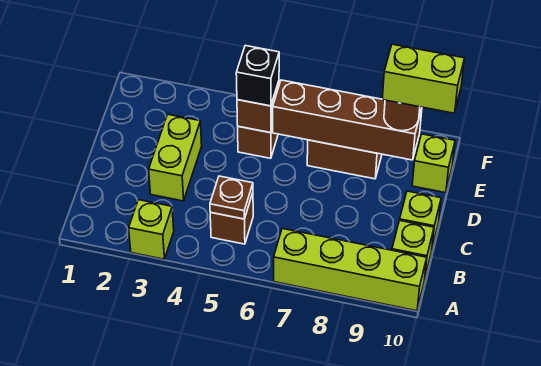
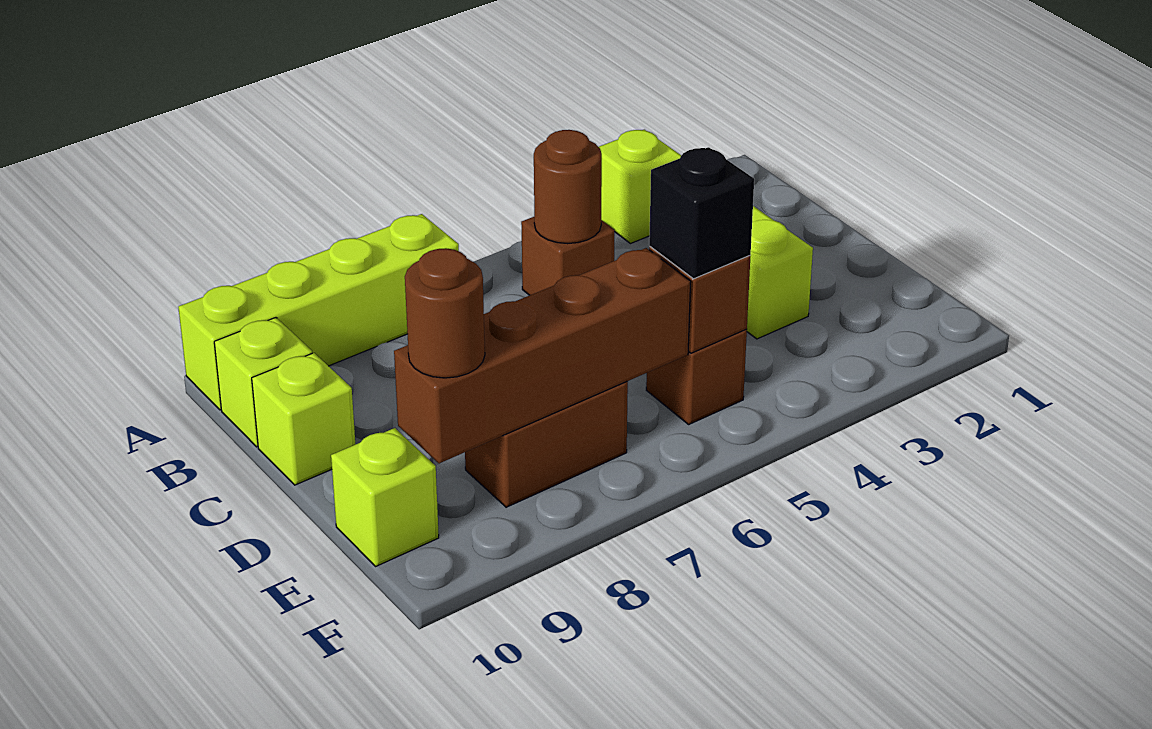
brown 1x1 plate [210,176,253,219] -> brown 1x1 round brick [534,130,602,244]
lime 1x2 brick [382,44,464,113] -> none

